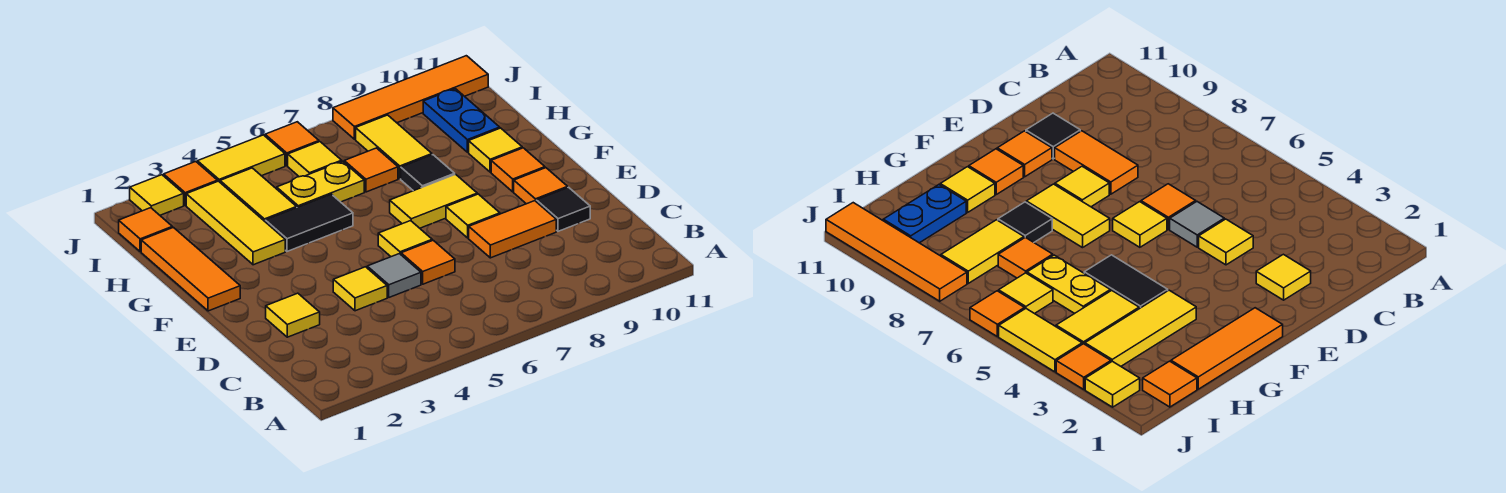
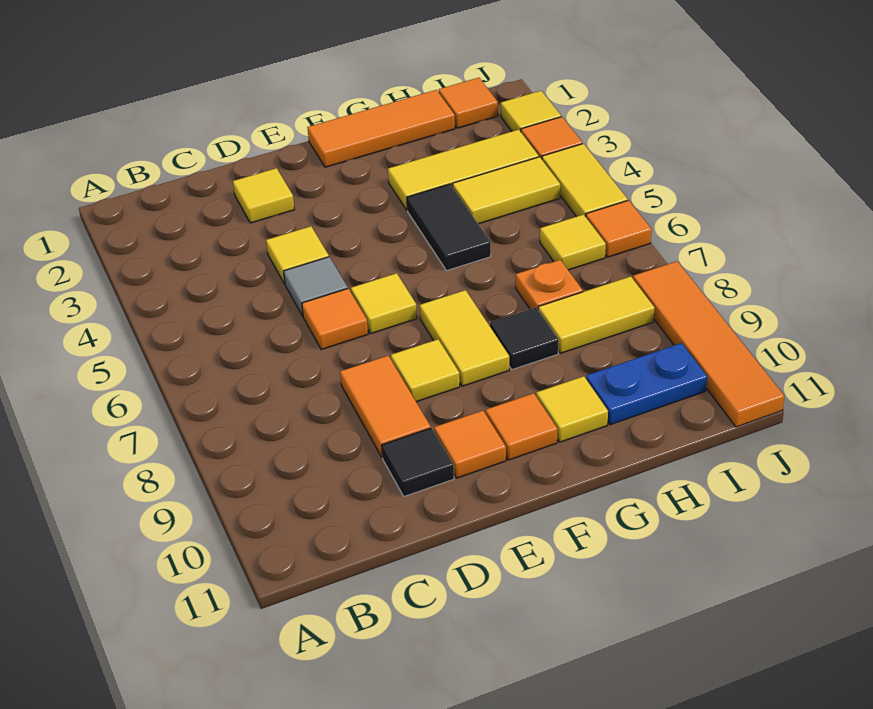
yellow 1x2 plate [277,161,364,207] -> none
orange 1x1 tile [344,148,398,192] -> orange 1x1 plate [516,260,583,309]

